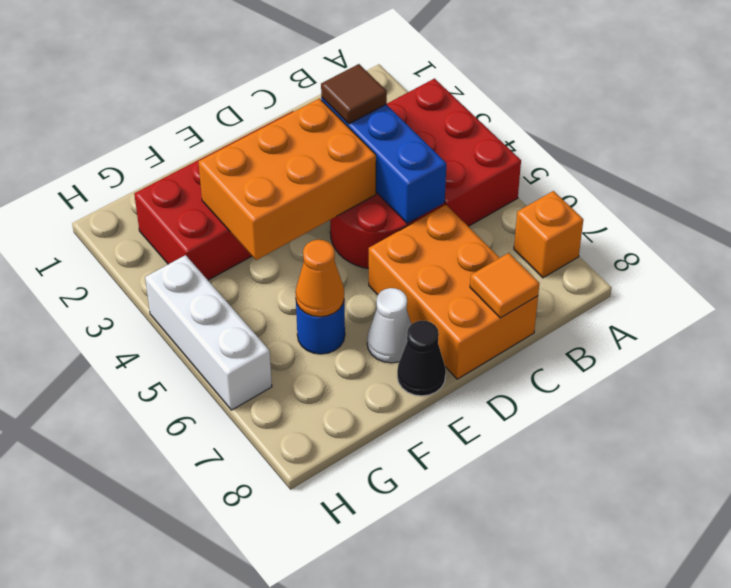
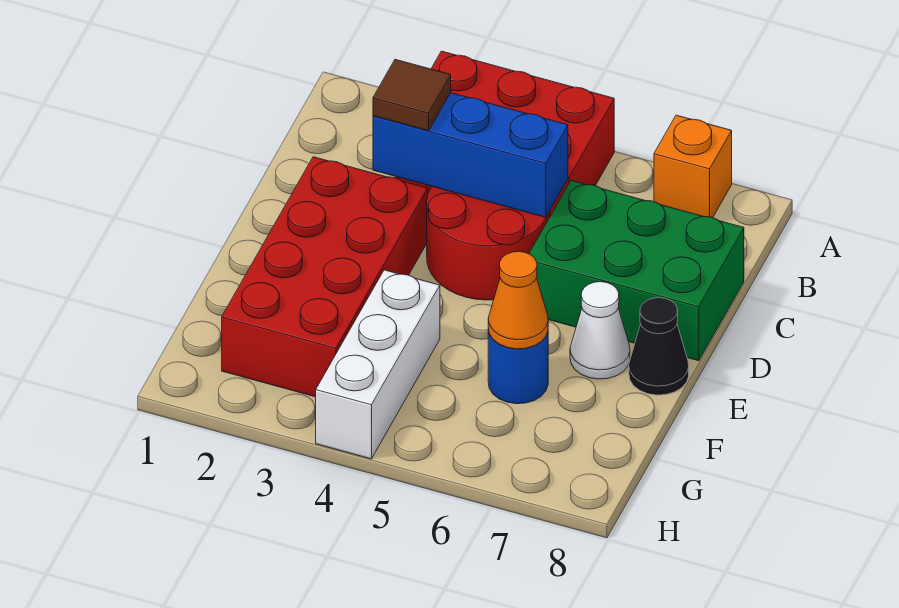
orange 2x3 brick [369,205,538,379] -> green 2x3 brick [529,180,744,361]
orange 1x1 tile [470,253,540,318] -> none
orange 2x3 brick [198,98,376,260] -> none
white 1x3 brick [145,255,272,410] -> white 1x3 brick turned to [316,270,440,459]

